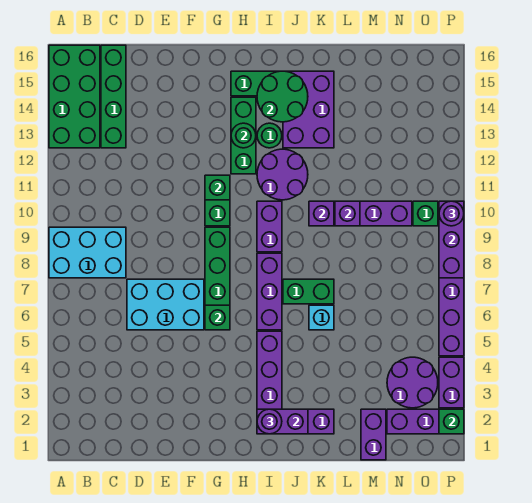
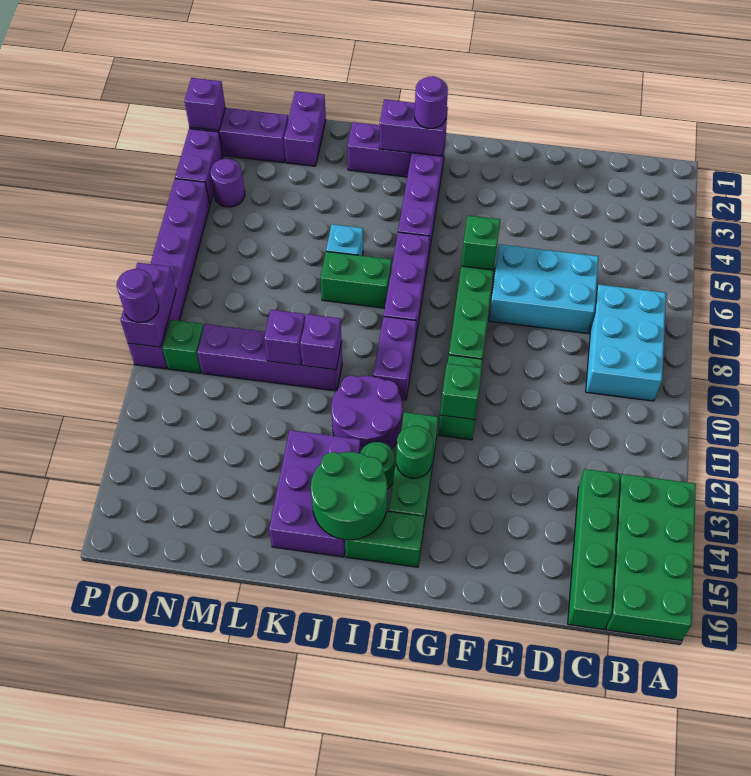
cyan 2x3 brick [49,227,126,278] -> cyan 2x3 brick turned to [586,285,666,401]
purple 2x2 round brick [387,357,438,408] -> purple 1x1 round brick [210,159,245,207]
green 1x1 brick [439,409,464,434] -> purple 1x1 brick [185,78,225,131]
purple 1x3 brick [439,201,464,278] -> purple 1x2 brick [121,263,176,347]

